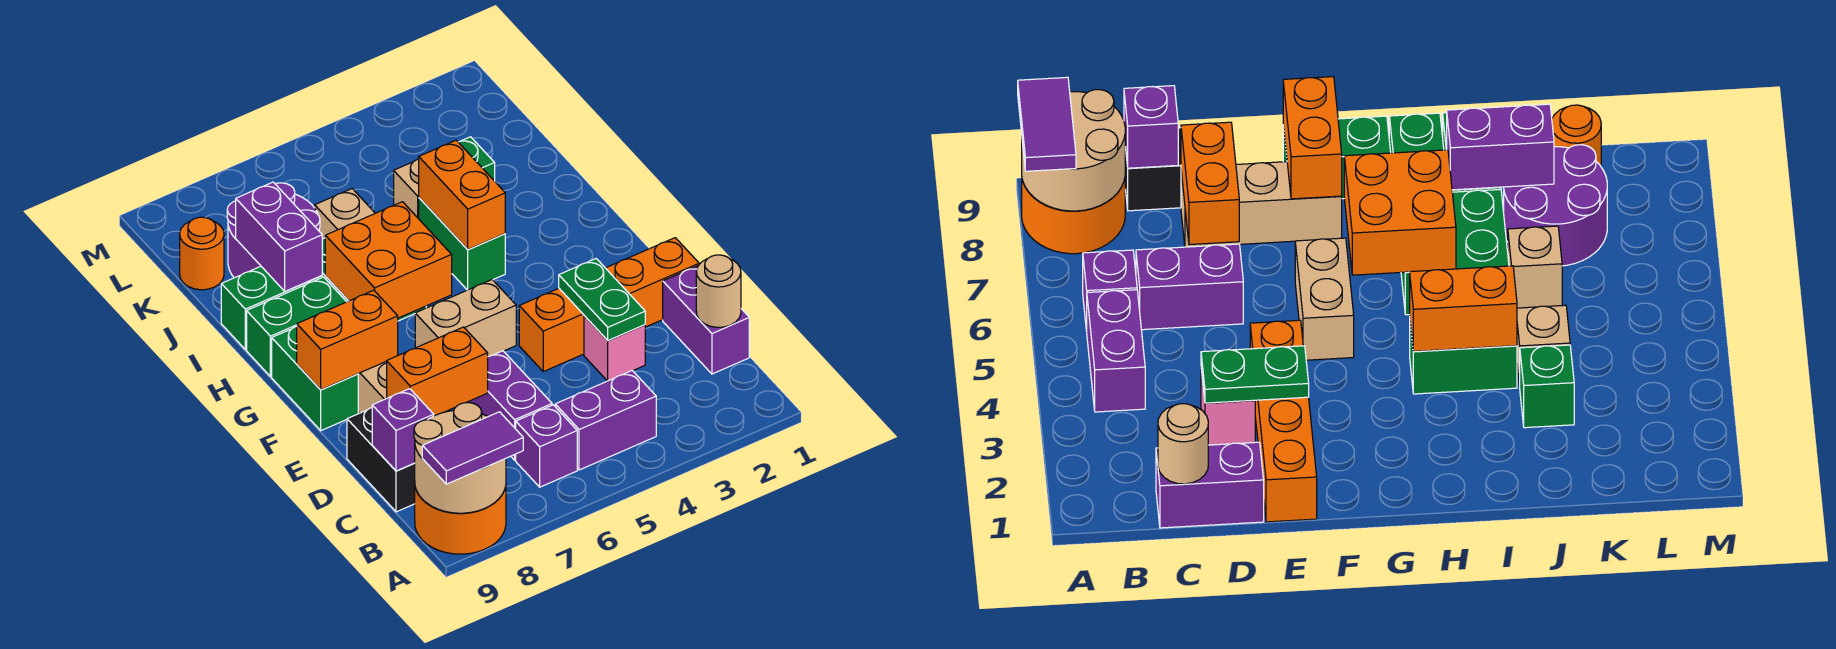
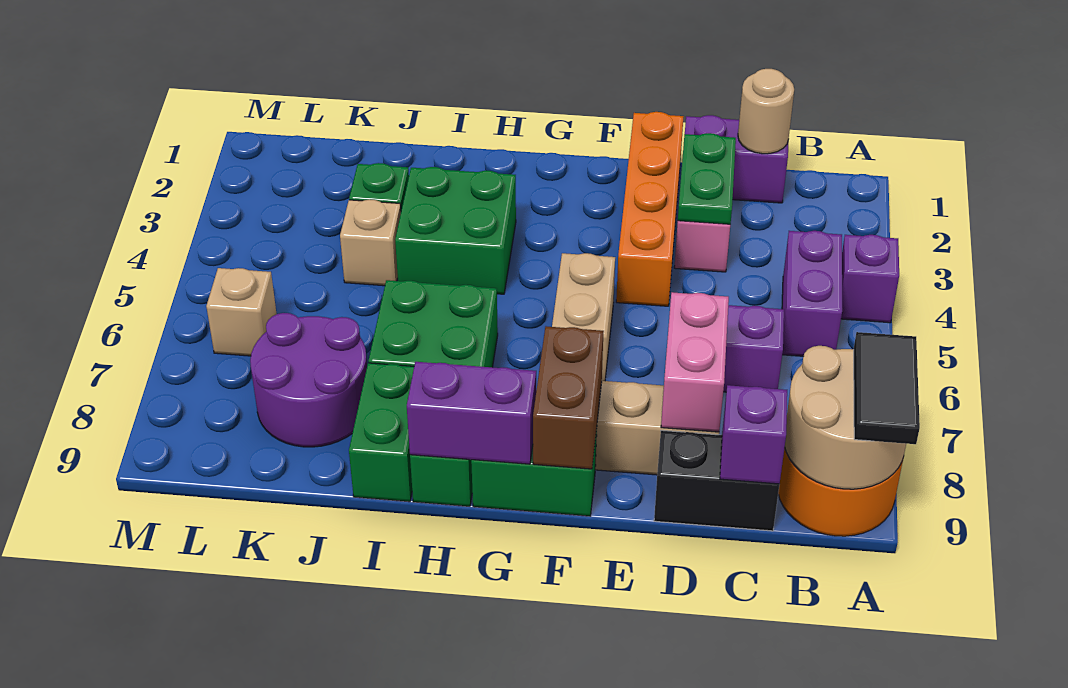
purple 1x2 tile [422,412,523,484] -> black 1x2 tile [854,332,920,444]
purple 1x1 brick [516,405,577,487] -> purple 1x1 brick moved to [841,235,899,323]
green 1x2 plate [559,259,645,340] -> green 1x2 plate turned to [678,133,736,224]
orange 1x2 brick [387,327,488,416] -> pink 1x2 brick [661,292,729,432]
orange 1x2 brick [297,290,398,390] -> brown 1x2 brick [533,326,604,469]
orange 2x2 brick [325,202,452,318] -> none
green 1x2 brick [419,198,505,290] -> green 2x2 brick [395,167,516,294]
orange 1x2 brick [419,140,505,249] -> none
purple 1x2 brick [236,182,322,291] -> purple 1x2 brick moved to [407,362,536,464]
tan 1x1 brick [314,189,375,239] -> tan 1x1 brick moved to [206,268,276,356]
orange 1x1 round brick [180,217,224,290] -> none

